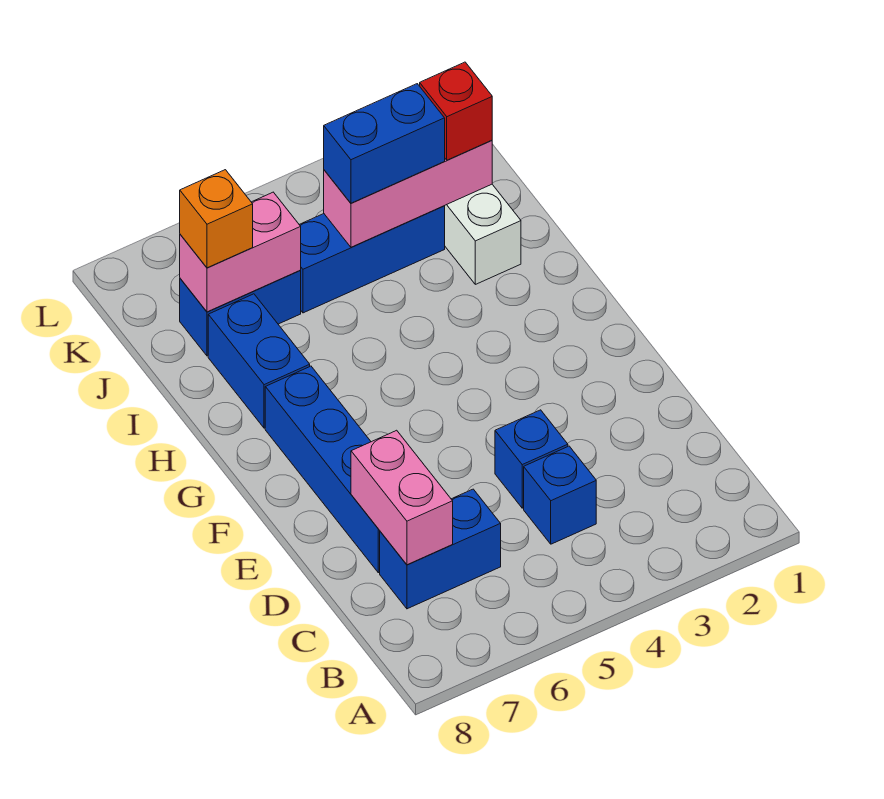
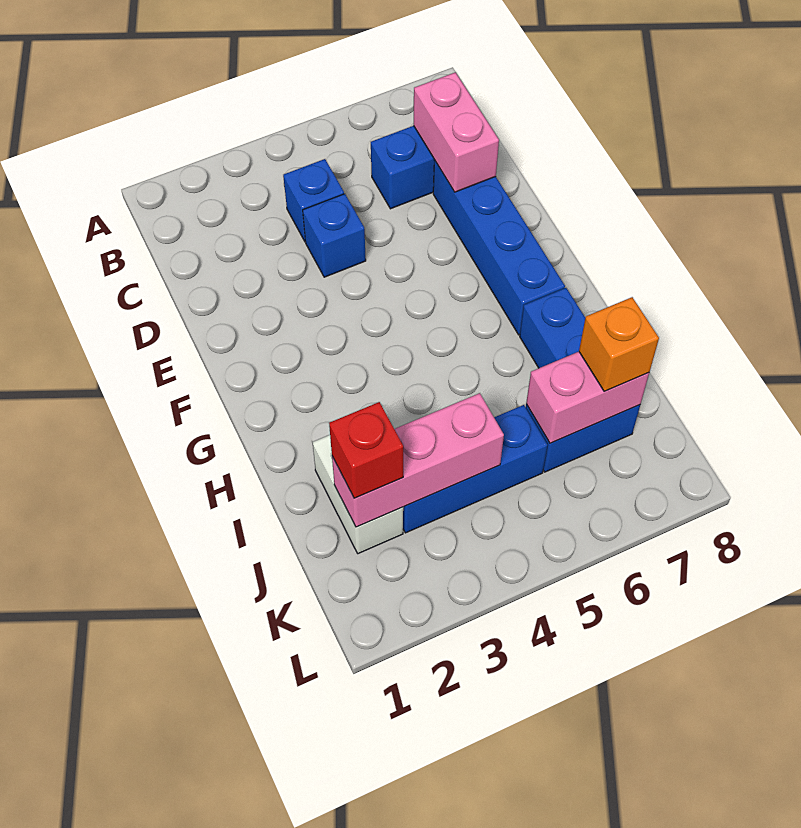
blue 1x2 brick [324,84,445,203] -> none

